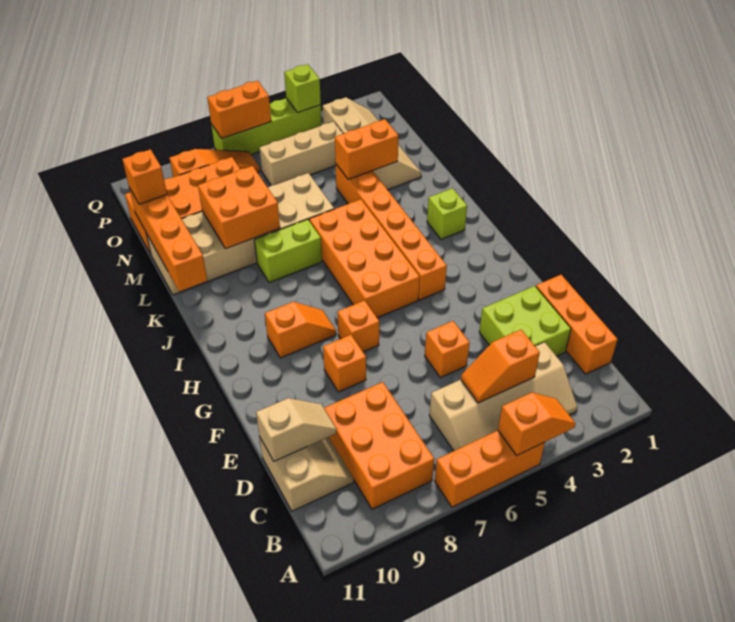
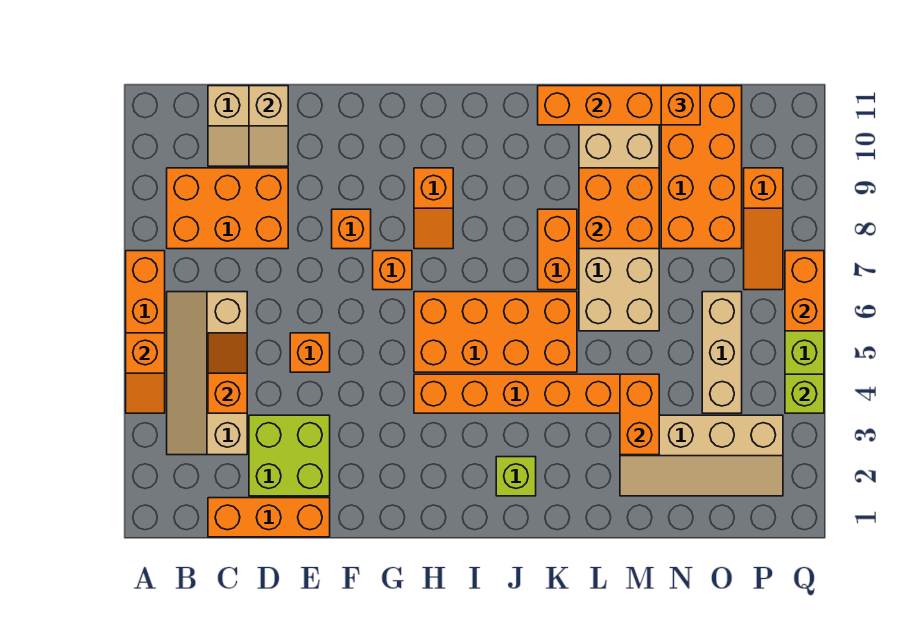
lime 1x2 brick [254,219,322,283] -> orange 1x2 brick [538,209,577,290]

